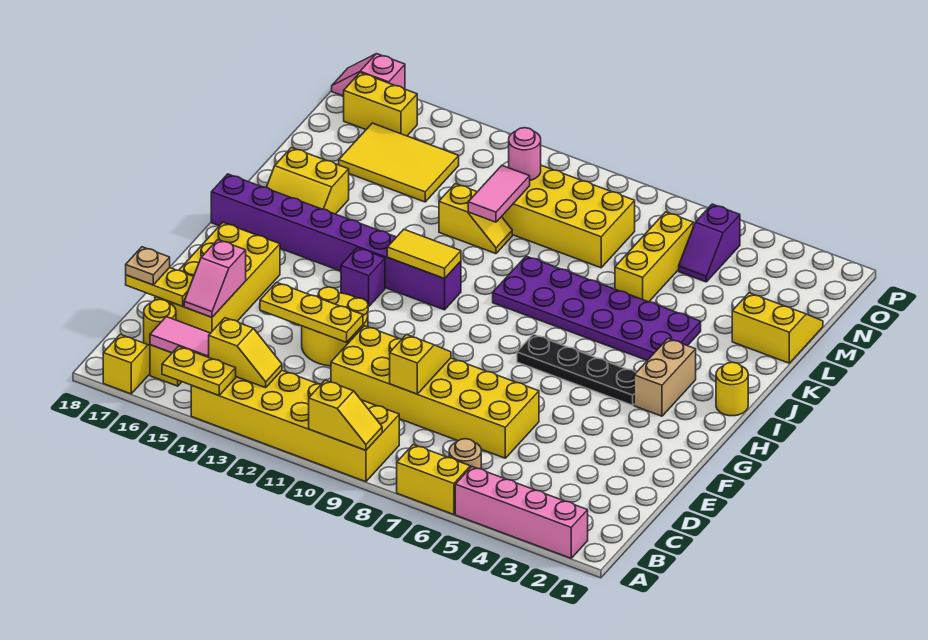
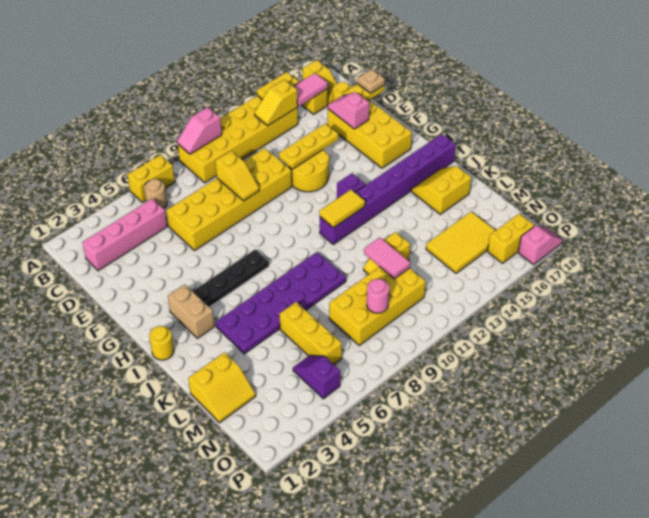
pink 1x4 brick [455,467,588,558] -> pink 1x4 brick moved to [82,199,167,271]
yellow 1x2 slope [309,380,382,450] -> pink 1x2 slope [177,107,222,154]
pink 1x1 round brick [509,128,541,180] -> pink 1x1 round brick moved to [367,279,389,313]

